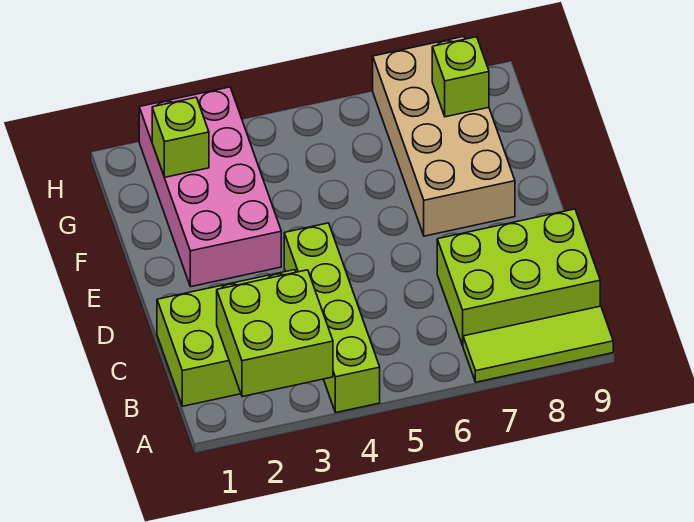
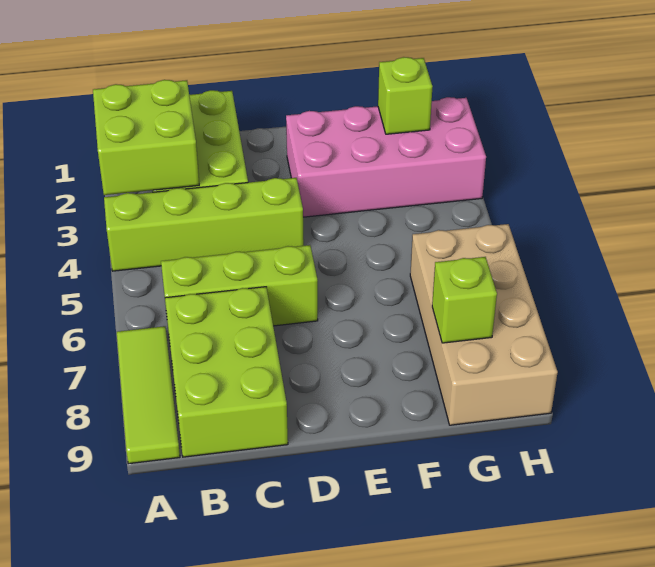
none -> lime 1x3 brick [161,245,318,326]
tan 2x4 brick [373,37,515,236] -> tan 2x4 brick turned to [410,224,558,425]

